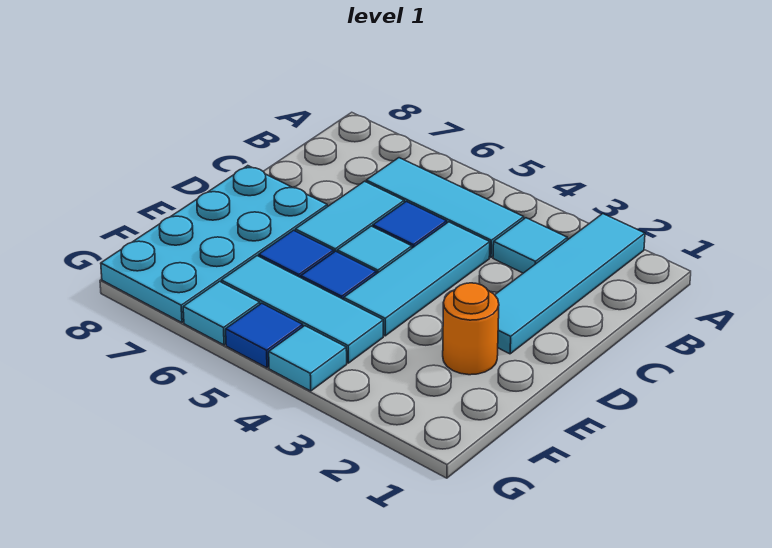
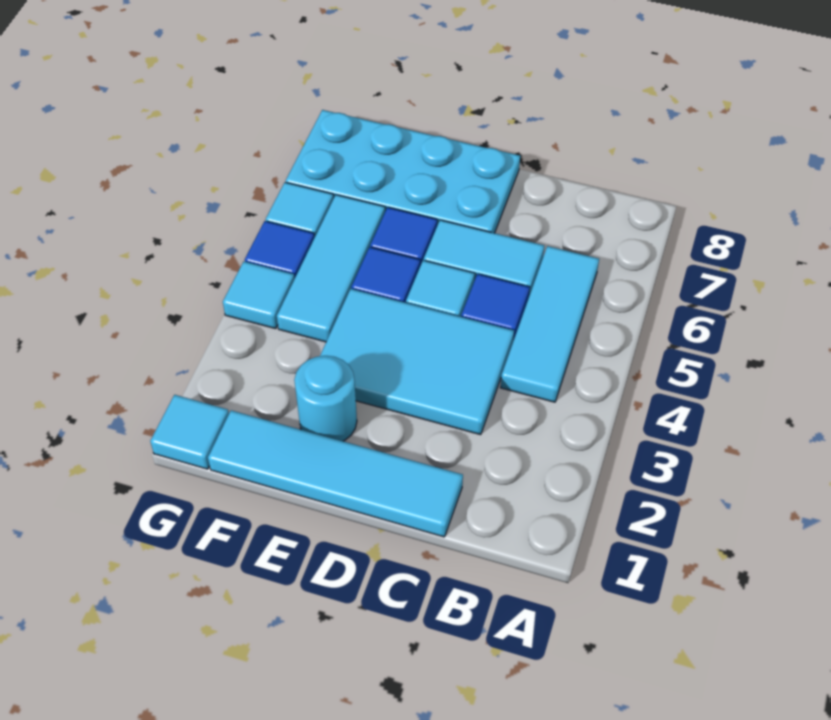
cyan 1x4 tile [495,214,645,354] -> cyan 1x4 tile moved to [208,410,463,537]
cyan 1x1 tile [493,218,568,273] -> cyan 1x1 tile moved to [150,395,229,469]
cyan 1x3 tile [344,222,490,336] -> cyan 2x3 tile [320,289,514,435]
orange 1x1 round brick [443,283,499,375] -> cyan 1x1 round brick [294,356,357,441]

